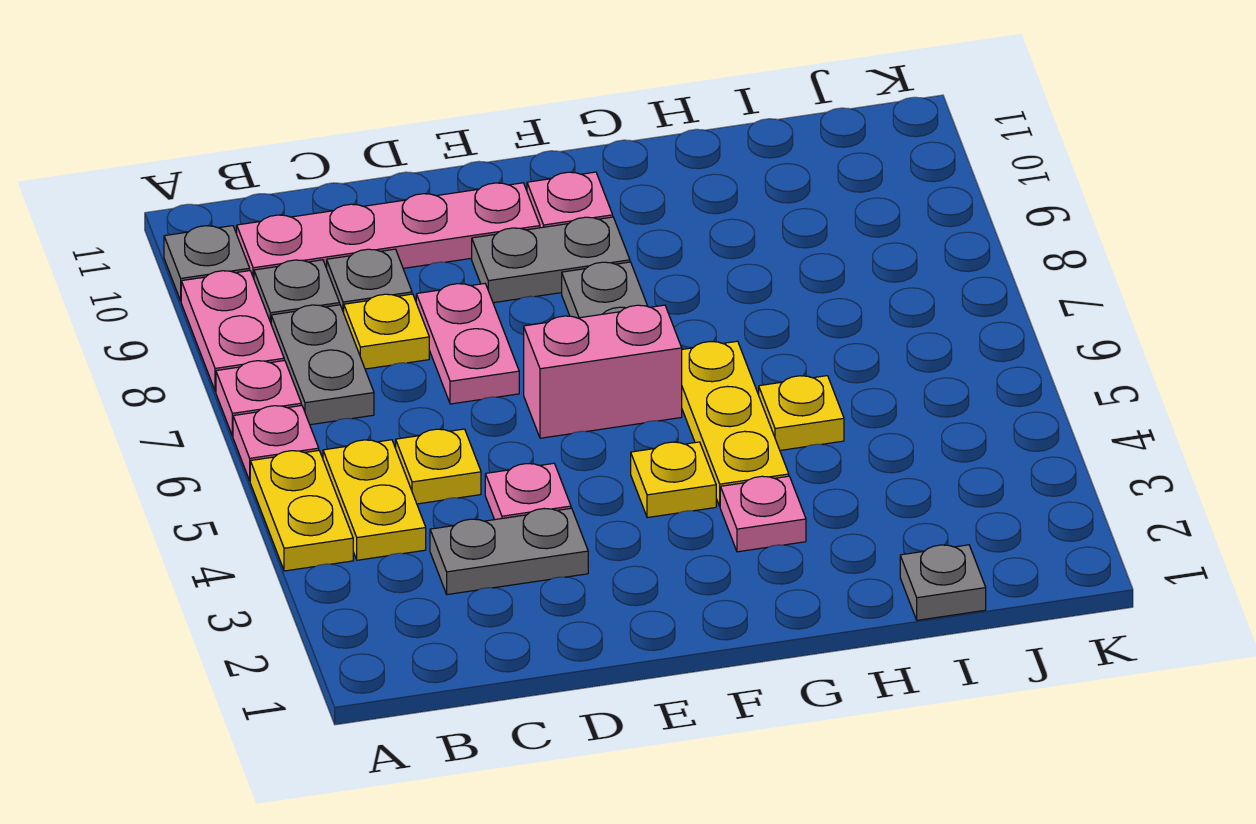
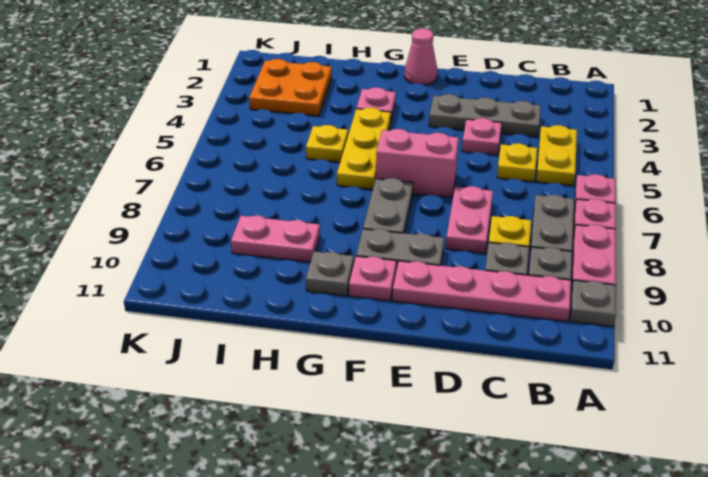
yellow 1x2 plate [250,451,353,571] -> none
grey 1x2 plate [430,508,588,595] -> grey 1x3 plate [429,94,541,137]
none -> pink 1x1 cone [405,28,438,85]
yellow 1x1 plate [631,442,716,518] -> none
none -> pink 1x2 plate [231,216,320,262]
grey 1x1 plate [900,545,986,620] -> grey 1x1 plate moved to [306,252,354,296]
none -> orange 2x2 plate [249,59,332,116]

